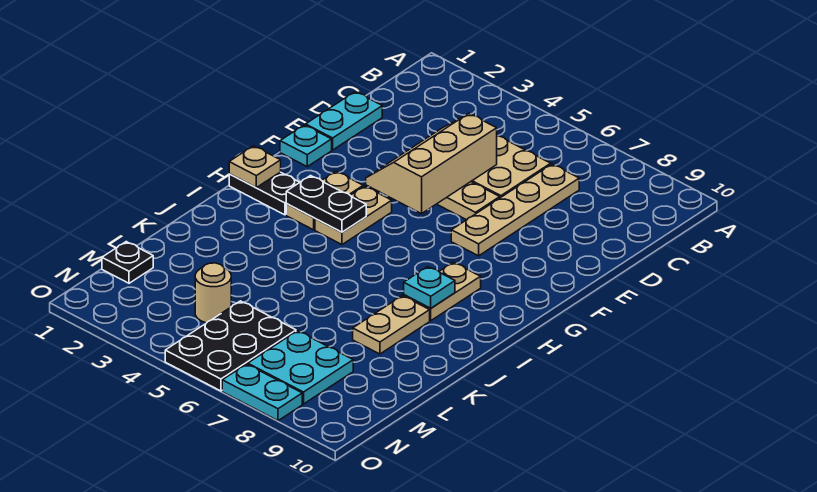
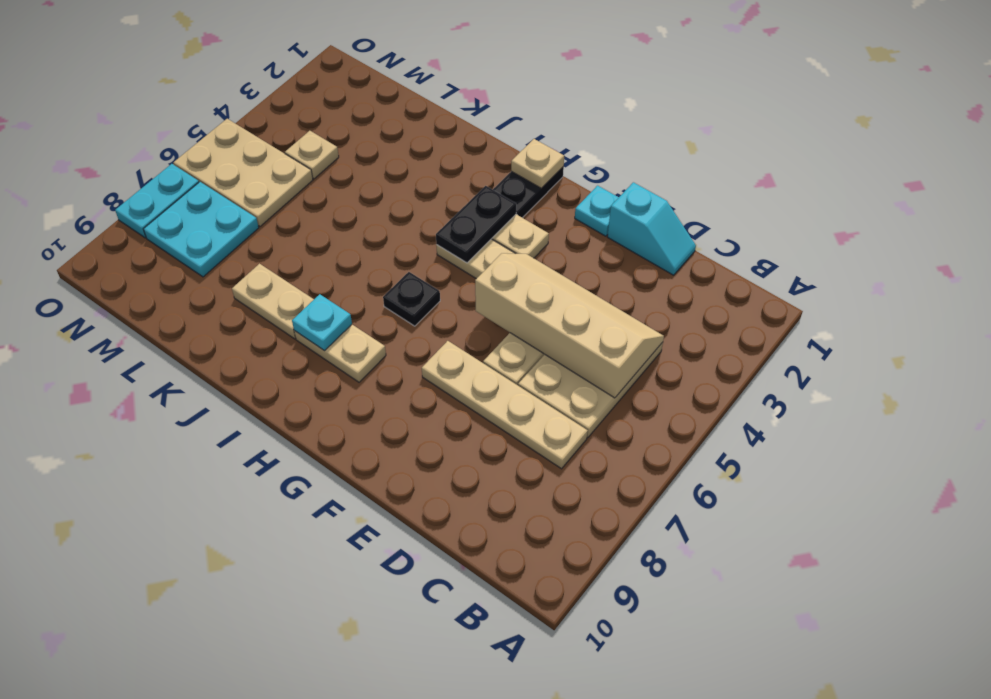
cyan 1x2 plate [306,92,382,150] -> cyan 1x2 slope [608,182,696,275]
tan 2x3 slope [366,113,497,214] -> tan 2x4 slope [475,253,664,398]
black 1x1 plate [102,242,153,283] -> black 1x1 plate moved to [383,272,440,326]
tan 1x1 round brick [195,263,231,323] -> tan 1x1 plate [285,131,339,179]
black 2x3 plate [165,301,296,391] -> tan 2x3 plate [174,119,313,226]

